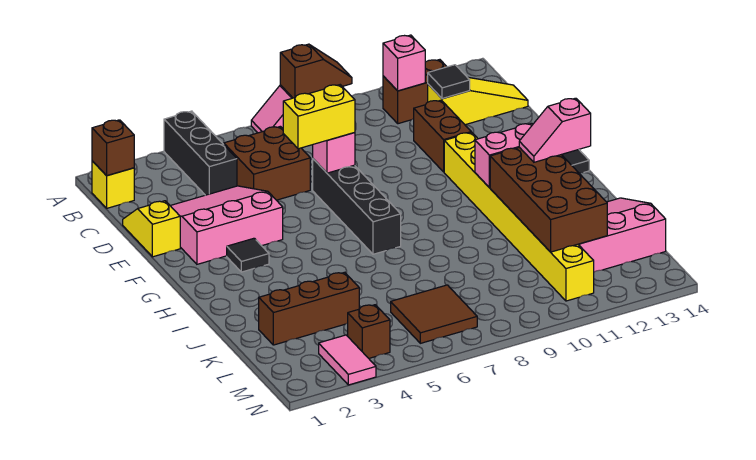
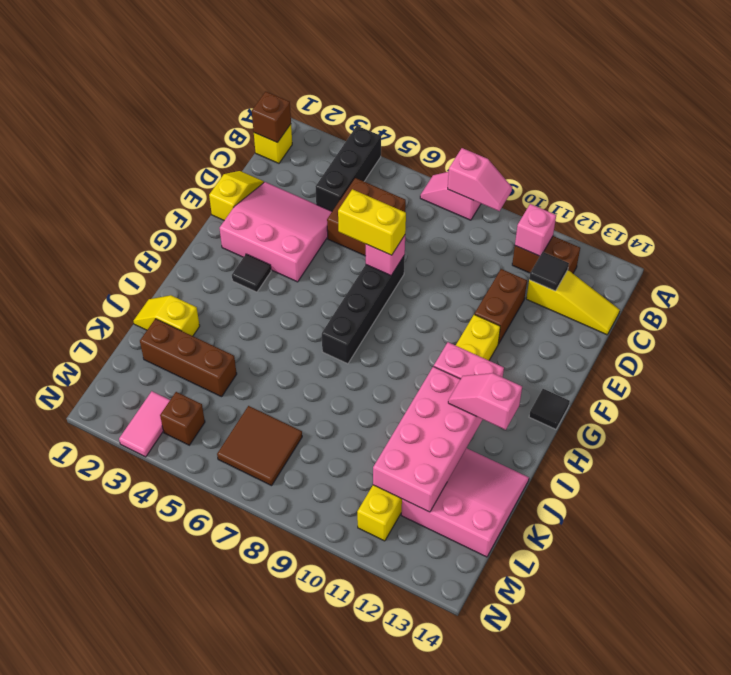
brown 1x2 slope [280,44,352,98] -> pink 1x2 slope [448,148,512,211]
brown 2x4 brick [490,147,607,252] -> pink 2x4 brick [373,366,483,512]
none -> yellow 1x2 slope [134,295,200,336]

